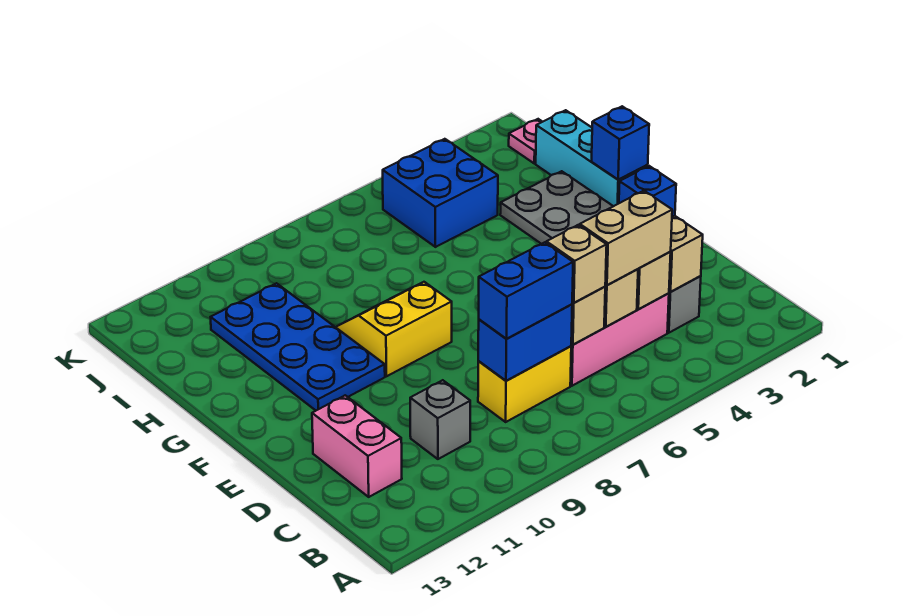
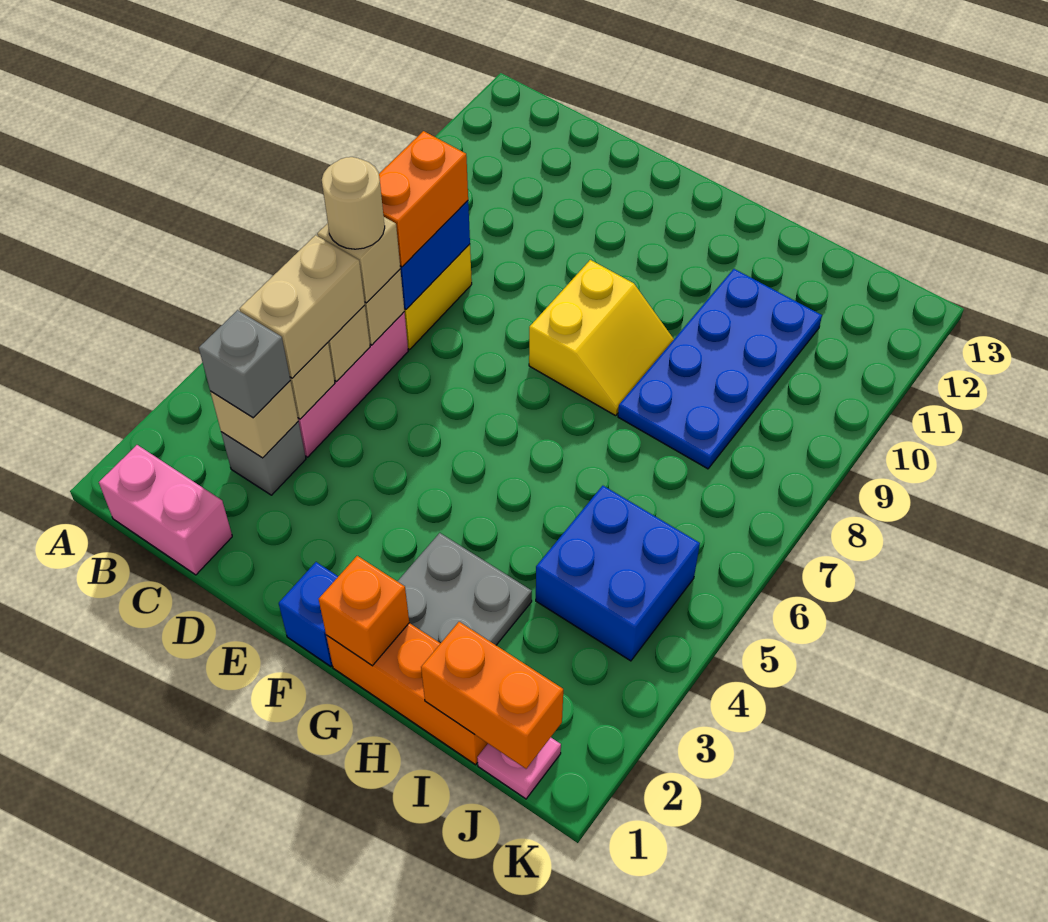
none -> tan 1x1 round brick [322,157,385,249]
blue 1x2 brick [479,242,573,339] -> orange 1x2 brick [379,131,468,267]
grey 1x1 brick [410,380,470,459] -> grey 1x1 brick moved to [199,310,290,418]
pink 1x2 brick [312,395,402,497] -> pink 1x2 brick moved to [99,445,232,575]
blue 2x4 plate [211,283,385,410] -> blue 2x4 plate turned to [618,269,822,469]
cyan 1x3 brick [536,110,648,206] -> orange 1x3 brick [326,623,488,765]
blue 1x1 brick [592,106,649,179] -> orange 1x1 brick [319,556,409,666]
none -> orange 1x2 brick [421,622,563,769]

